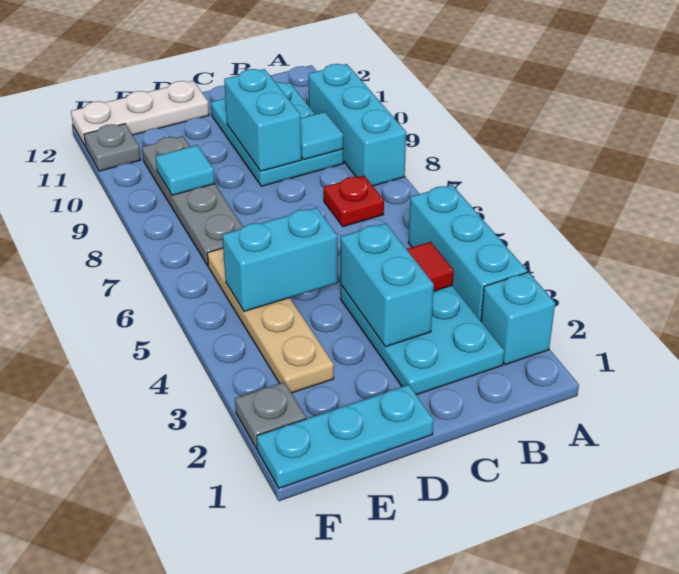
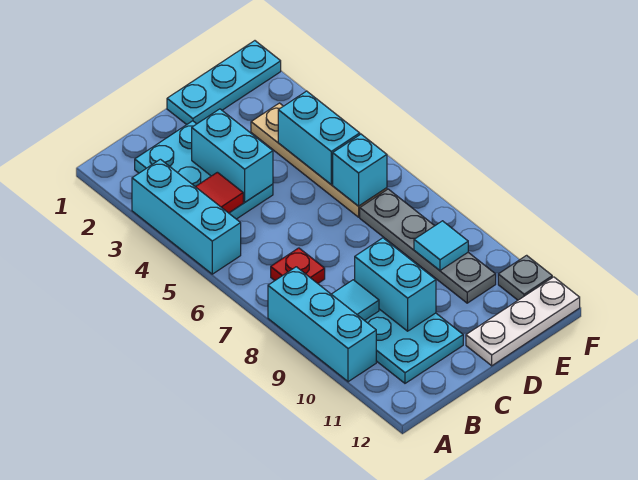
cyan 1x1 brick [481,272,555,365] -> cyan 1x1 brick moved to [333,134,387,206]
cyan 1x2 brick [222,208,337,312] -> cyan 1x2 brick turned to [278,91,360,184]
grey 1x1 plate [235,382,306,449] -> none

